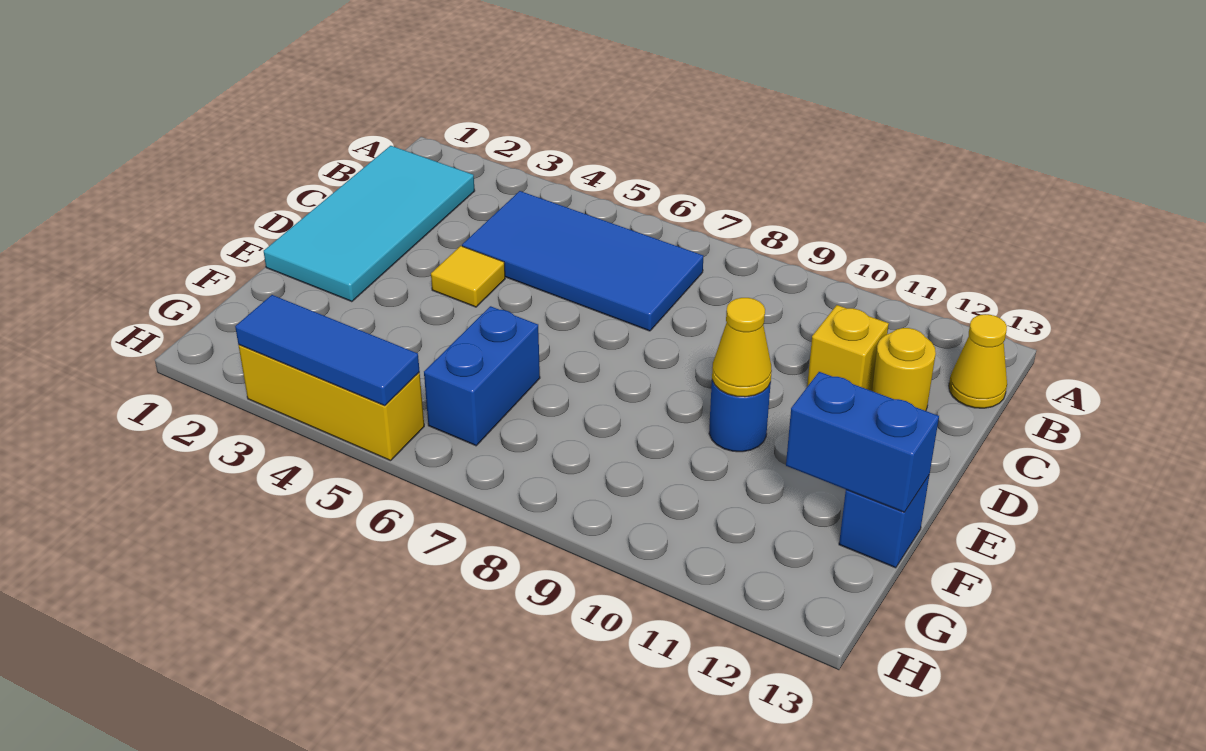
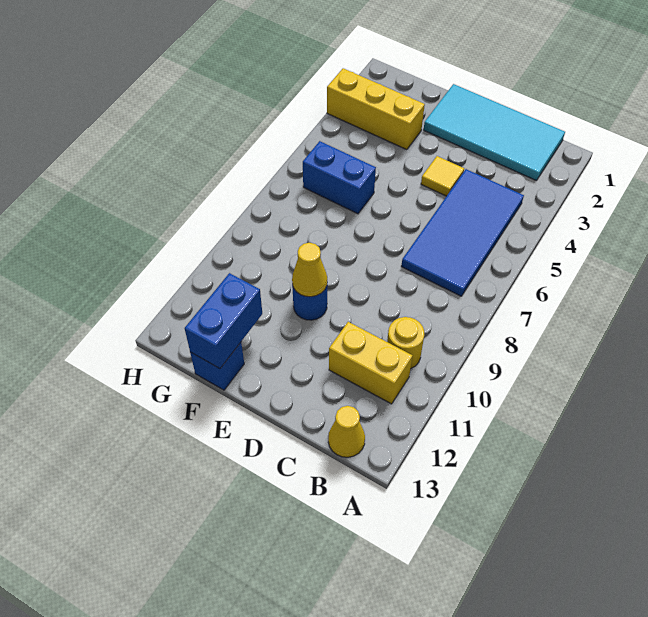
yellow 1x1 brick [807,305,889,391] -> yellow 1x2 brick [329,322,413,404]
yellow 1x1 round brick [871,328,936,411] -> yellow 1x1 round brick moved to [387,317,424,368]
yellow 1x3 brick [238,345,424,461] -> yellow 1x3 brick turned to [327,68,425,150]
blue 1x3 tile [235,295,420,406] -> none

